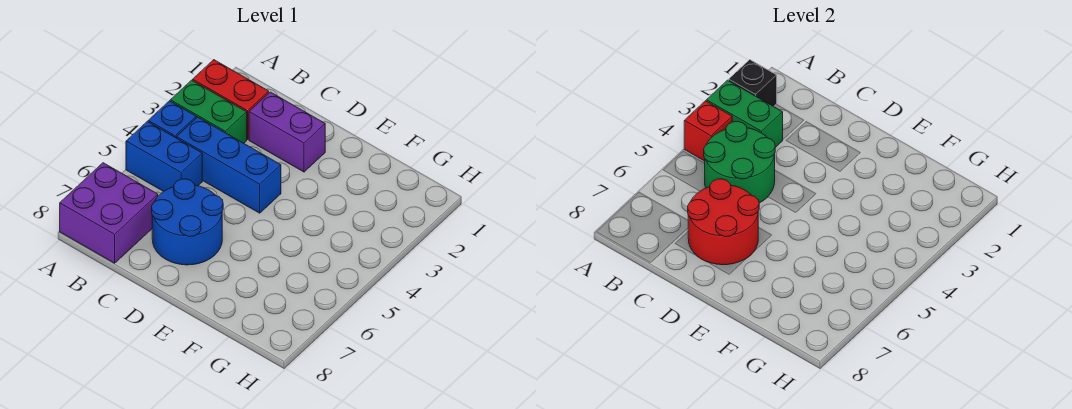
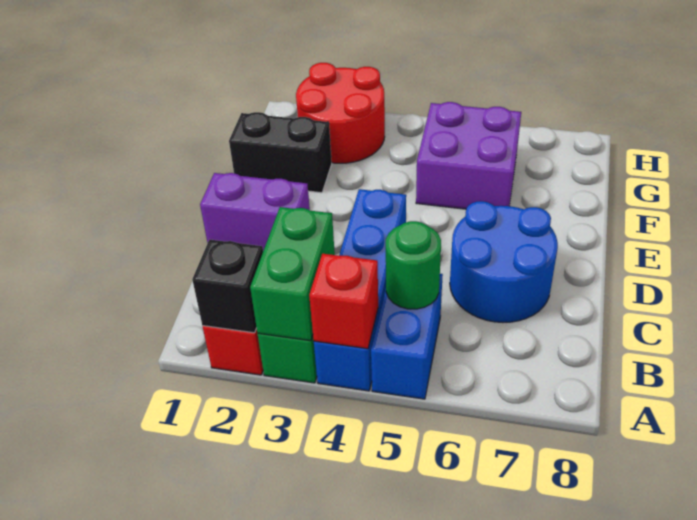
purple 2x2 brick [60,163,158,263] -> purple 2x2 brick moved to [416,102,521,209]
green 2x2 round brick [704,122,775,203] -> green 1x1 round brick [386,221,441,309]
purple 1x2 brick [249,92,325,172] -> purple 1x2 brick turned to [200,173,310,251]
red 2x2 round brick [688,179,759,265] -> red 2x2 round brick moved to [296,63,385,163]
none -> black 1x2 brick [229,112,332,193]

